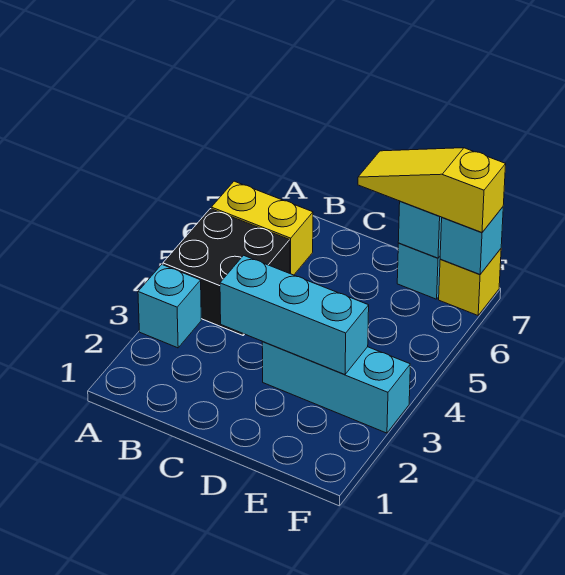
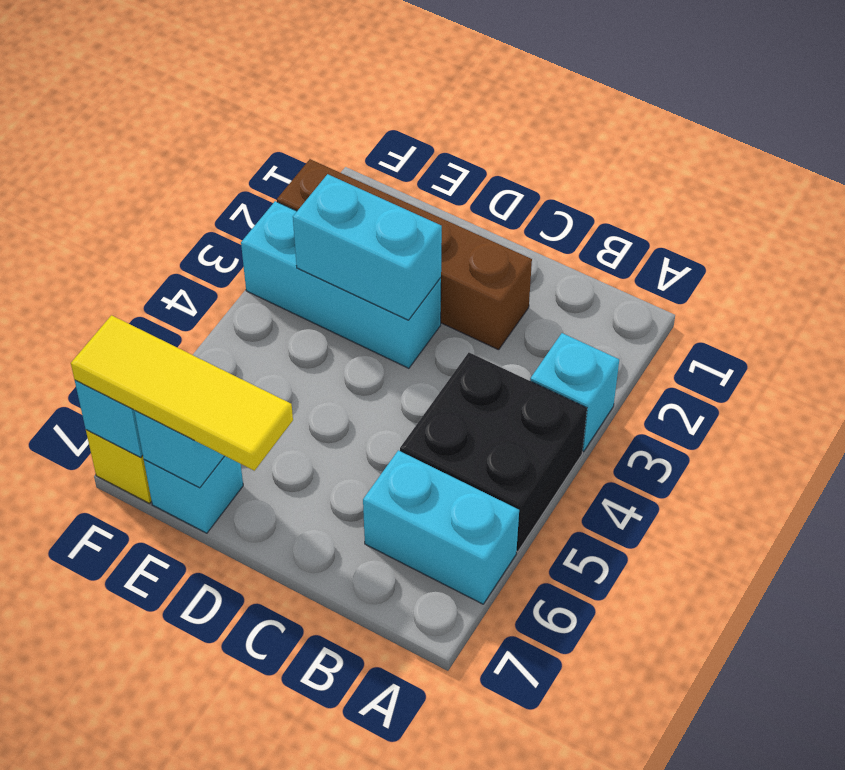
yellow 1x2 brick [211,181,313,275] -> cyan 1x2 brick [363,450,519,604]
none -> brown 1x4 brick [277,159,532,350]
cyan 1x3 brick [220,255,369,374] -> cyan 1x2 brick [293,174,442,320]
yellow 1x3 slope [358,148,506,232] -> yellow 1x3 tile [71,315,293,471]

